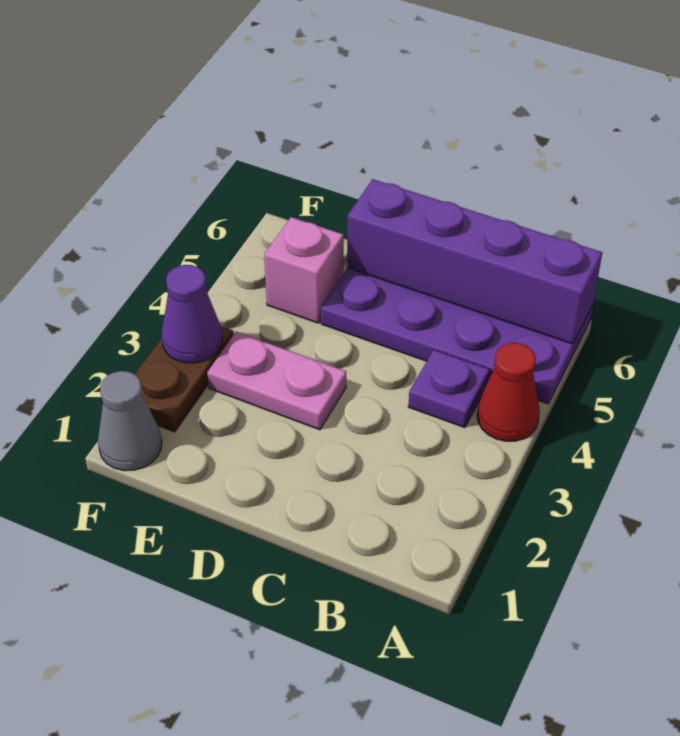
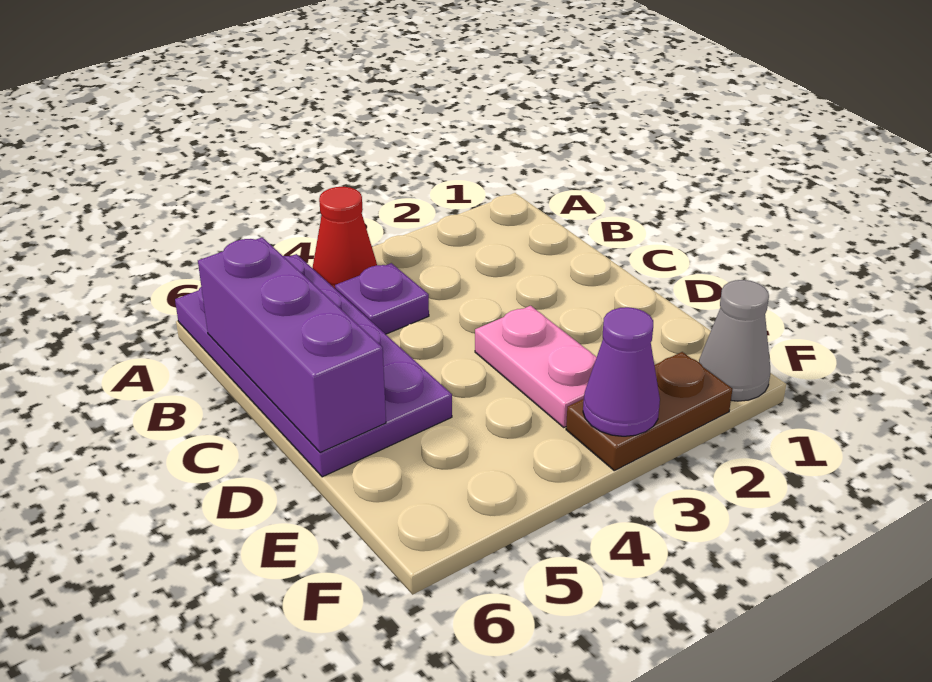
purple 1x4 brick [347,179,602,344] -> purple 1x3 brick [198,237,386,453]
pink 1x1 brick [264,217,344,323] -> none

